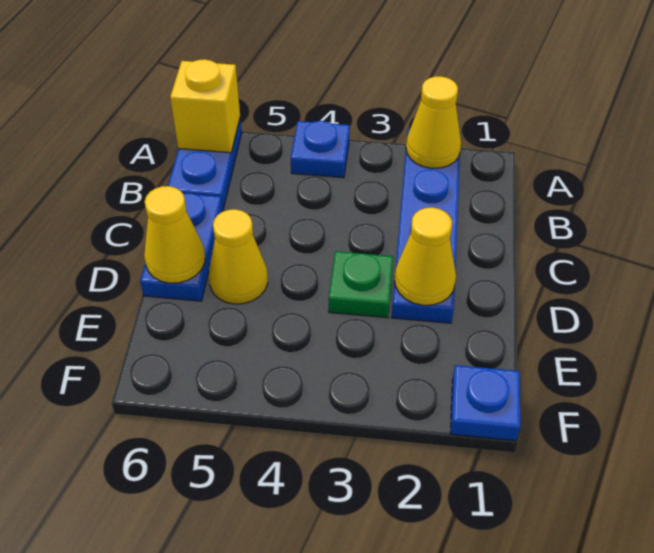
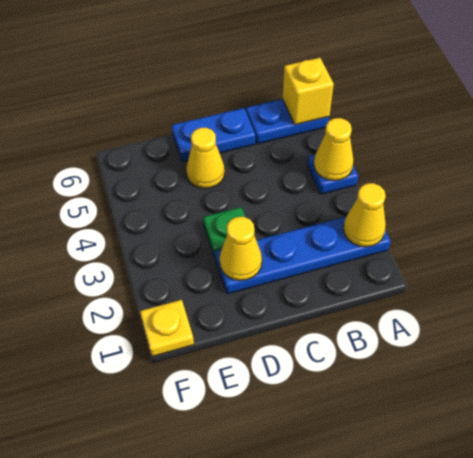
yellow 1x1 cone [144,186,205,283] -> yellow 1x1 cone moved to [314,118,354,181]
blue 1x1 plate [450,365,520,441] -> yellow 1x1 plate [140,300,194,357]

